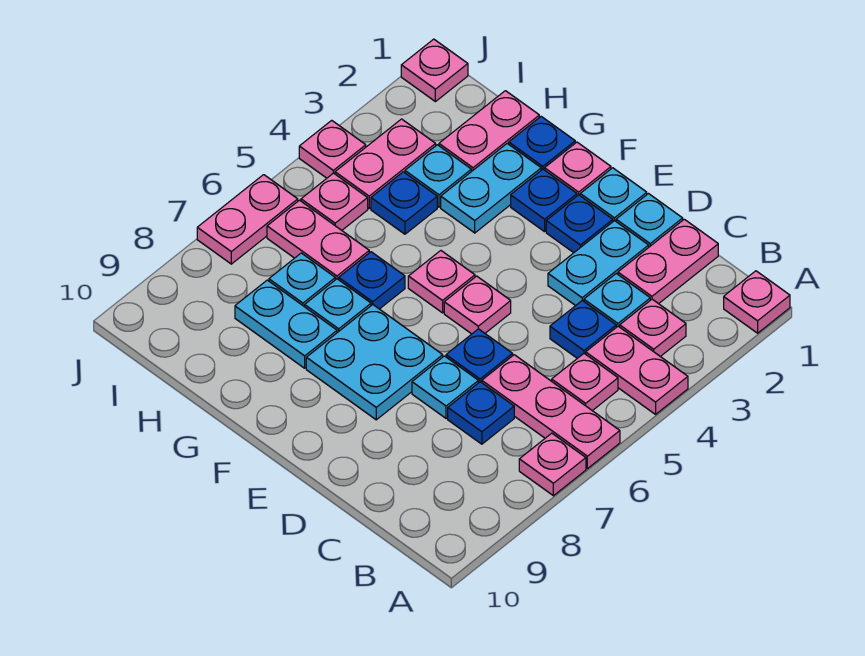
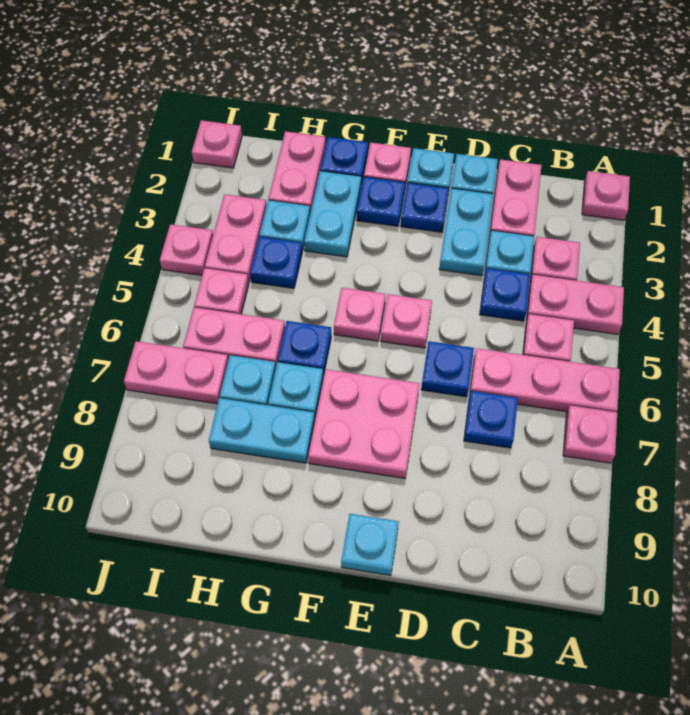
cyan 1x1 plate [412,356,478,418] -> cyan 1x1 plate moved to [341,514,399,575]
cyan 2x2 plate [306,305,443,420] -> pink 2x2 plate [308,369,420,478]
pink 1x2 plate [197,175,298,264] -> pink 1x2 plate turned to [124,341,228,404]

